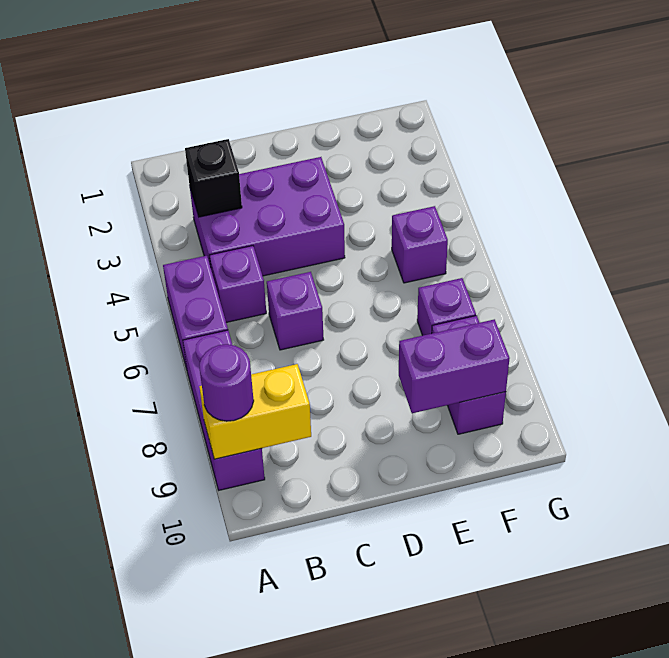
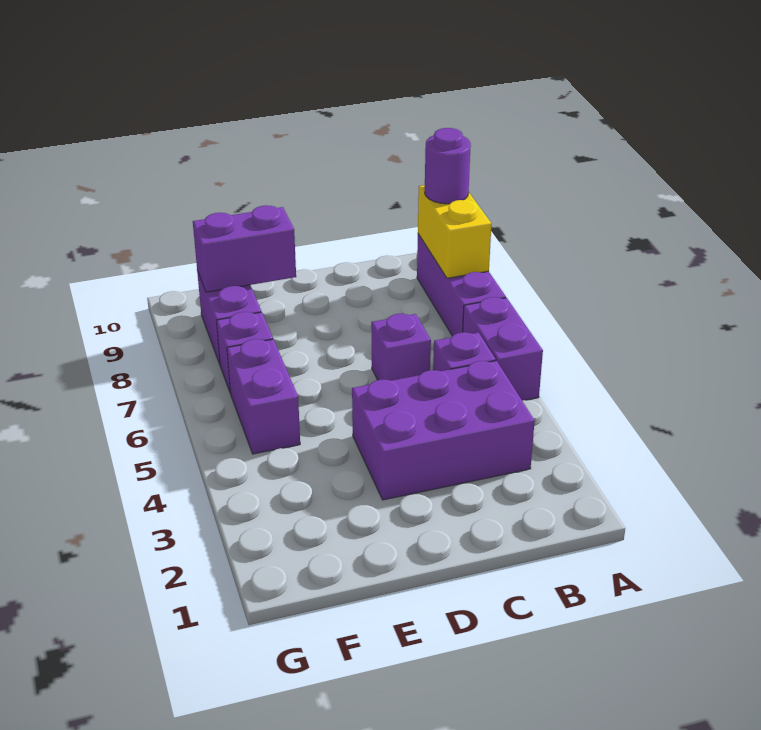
yellow 1x2 brick [199,364,311,459] -> yellow 1x2 brick turned to [418,185,492,278]
black 1x1 brick [185,139,242,217] -> none
purple 1x1 brick [392,206,448,283] -> purple 1x2 brick [227,339,300,454]

